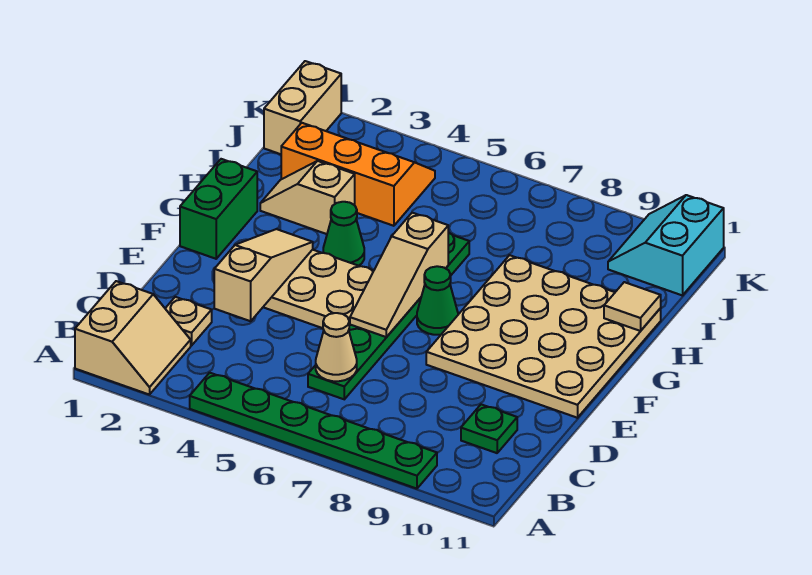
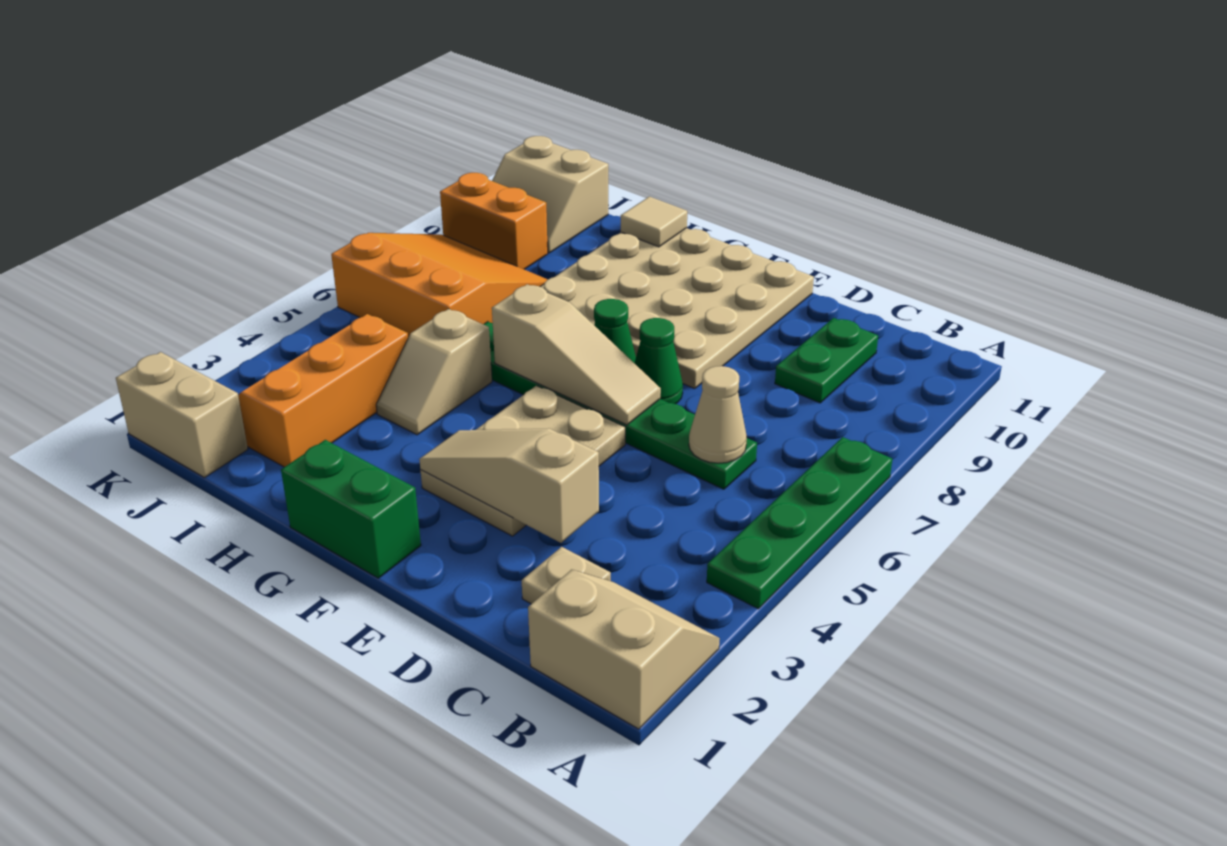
green 1x6 plate [190,373,437,489] -> green 1x4 plate [707,437,892,609]
green 1x1 plate [461,404,517,453] -> green 1x2 plate [775,318,878,403]
green 1x1 cone [323,202,364,266] -> green 1x1 cone moved to [635,318,683,404]
tan 1x2 slope [260,161,355,234] -> tan 1x2 slope moved to [376,309,492,435]
none -> orange 3x3 slope [331,233,548,338]
none -> orange 1x2 brick [440,173,548,269]
cyan 2x2 slope [608,195,724,295] -> tan 2x2 slope [492,136,608,253]

